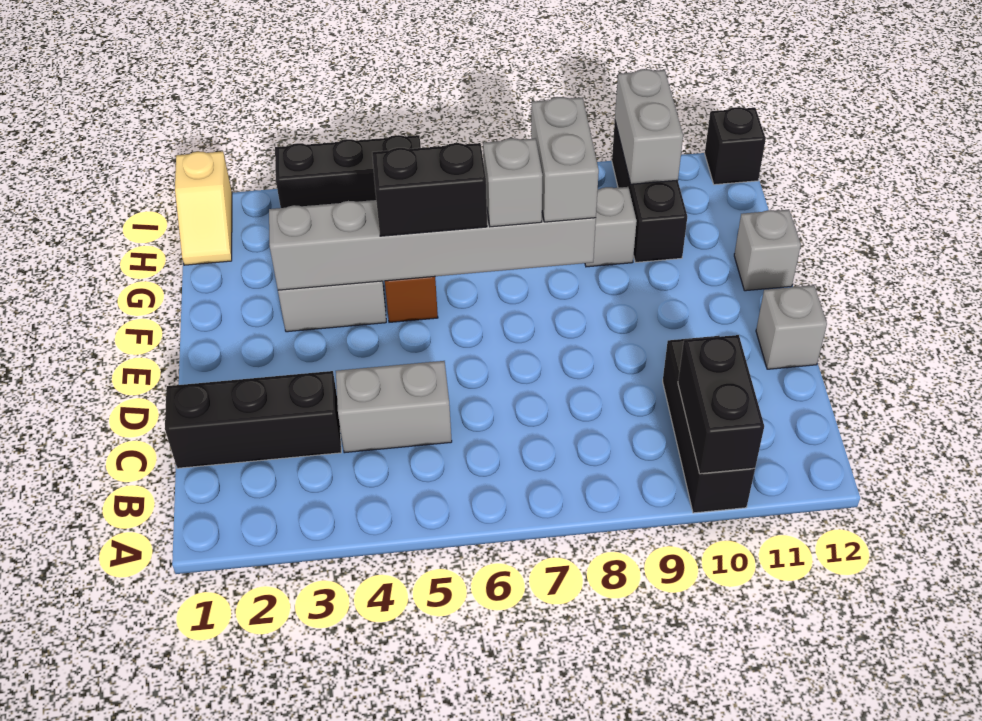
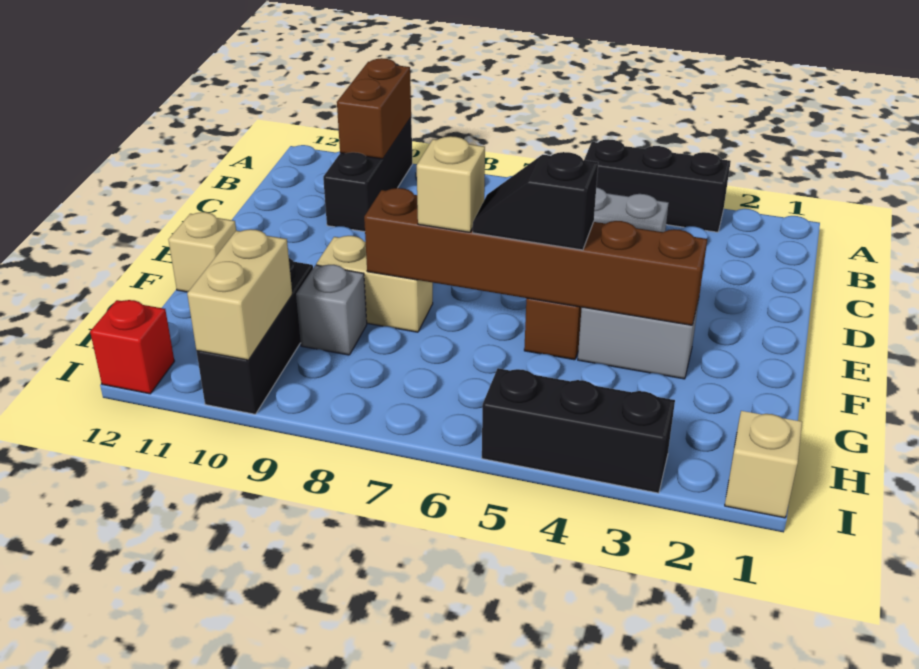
black 1x2 brick [678,335,764,474] -> brown 1x2 brick [337,58,411,159]
black 1x3 brick [165,371,341,468] -> black 1x3 brick moved to [584,139,731,232]
grey 1x1 brick [756,285,827,369] -> none
grey 1x6 brick [269,200,596,290] -> brown 1x6 brick [364,188,707,325]
black 1x2 brick [372,143,487,236] -> black 1x2 slope [473,152,598,250]
grey 1x1 brick [483,138,543,227] -> tan 1x1 brick [417,136,485,232]
none -> tan 1x2 brick [316,236,433,332]
grey 1x2 brick [531,97,599,222] -> none
grey 1x1 brick [734,210,801,291] -> tan 1x1 brick [168,212,236,292]
grey 1x2 brick [615,69,683,184] -> tan 1x2 brick [187,229,292,360]
black 1x1 brick [705,107,766,185] -> red 1x1 brick [90,300,174,394]

